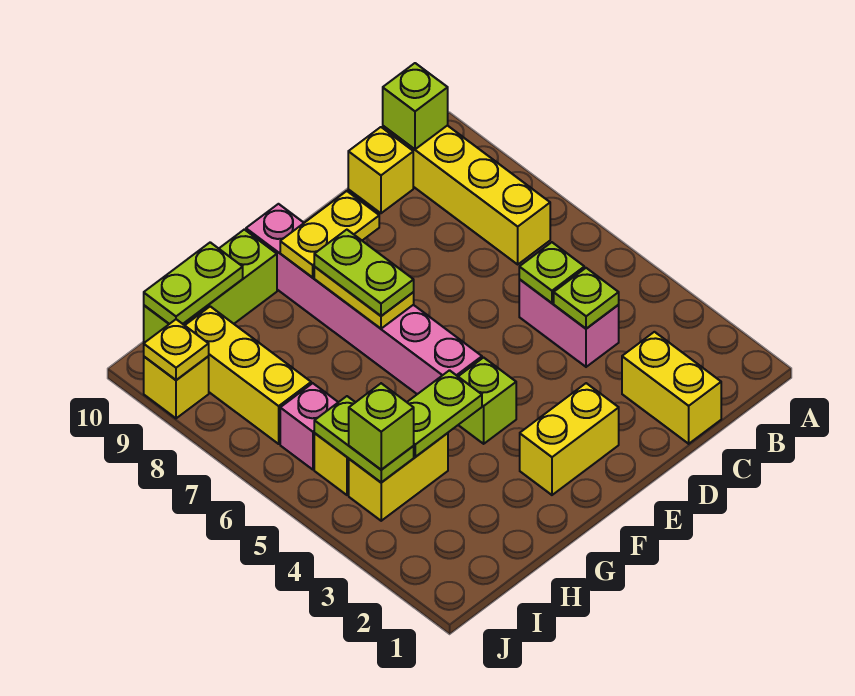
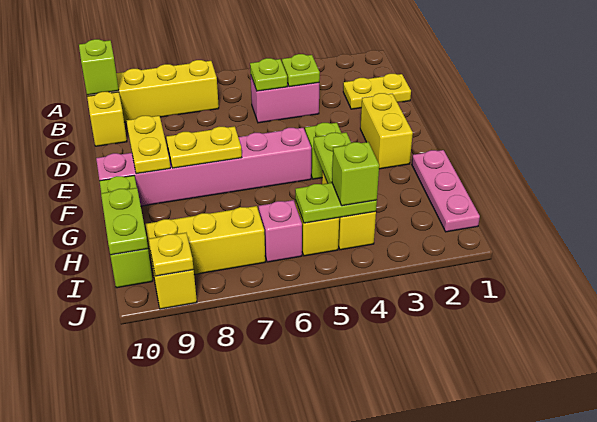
yellow 1x2 brick [622,332,721,444] -> yellow 1x2 plate [343,73,411,109]
lime 1x2 plate [314,230,414,316] -> none
none -> pink 1x3 plate [412,150,480,232]

